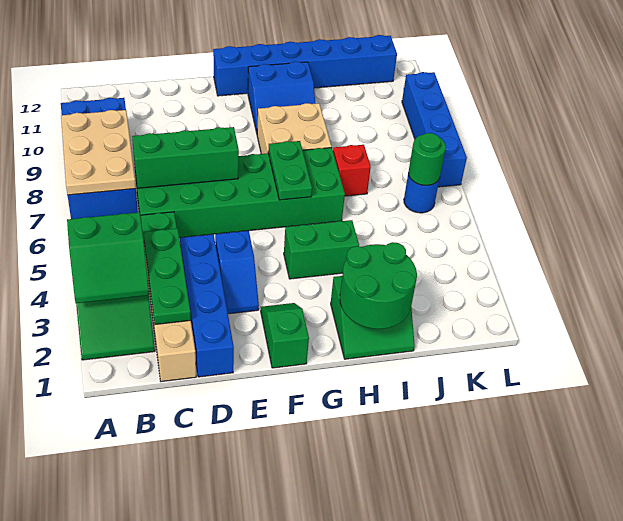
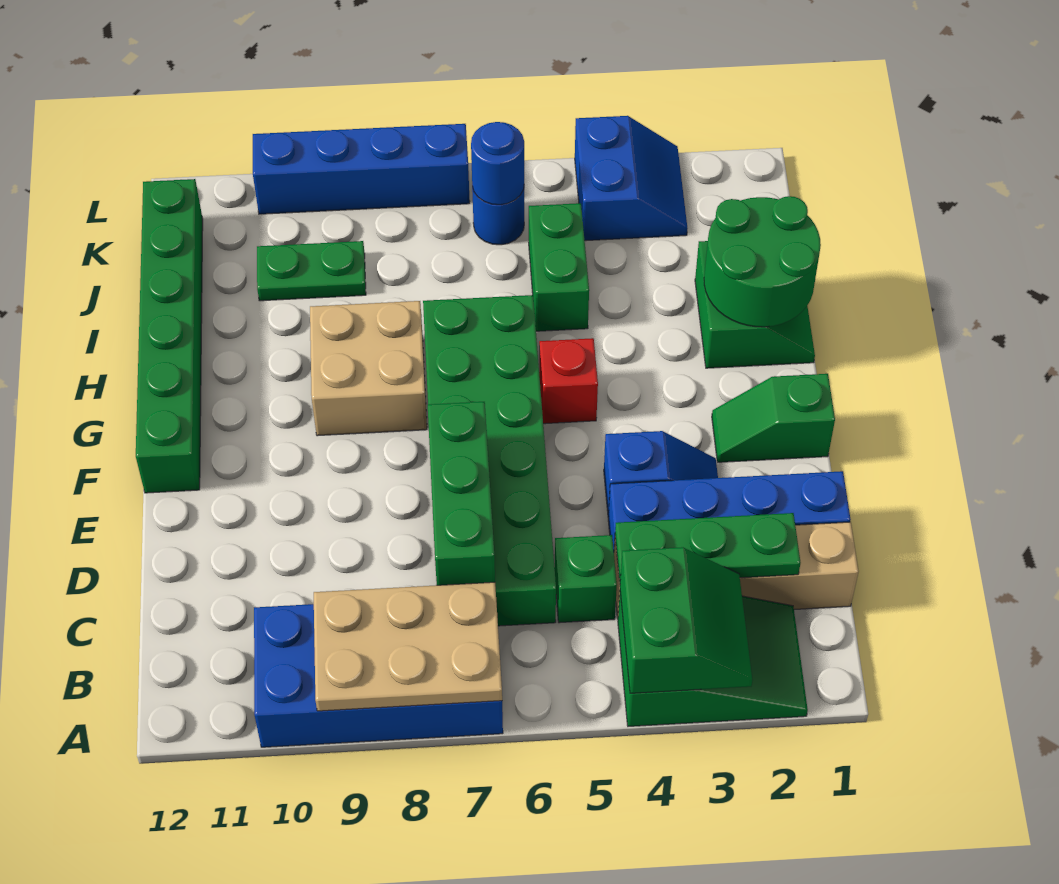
blue 1x6 brick [213,35,397,96] -> green 1x6 brick [136,179,203,493]
green 1x2 brick [284,220,359,279] -> green 1x2 brick moved to [529,203,589,331]
green 1x2 plate [268,141,312,200] -> green 1x2 plate moved to [257,241,366,301]
blue 2x2 slope [248,62,315,133] -> blue 2x2 slope moved to [575,116,688,241]
red 1x1 brick [333,145,371,196] -> red 1x1 brick moved to [539,338,598,424]
green 1x1 round brick [408,133,446,185] -> blue 1x1 round brick [471,122,524,205]

